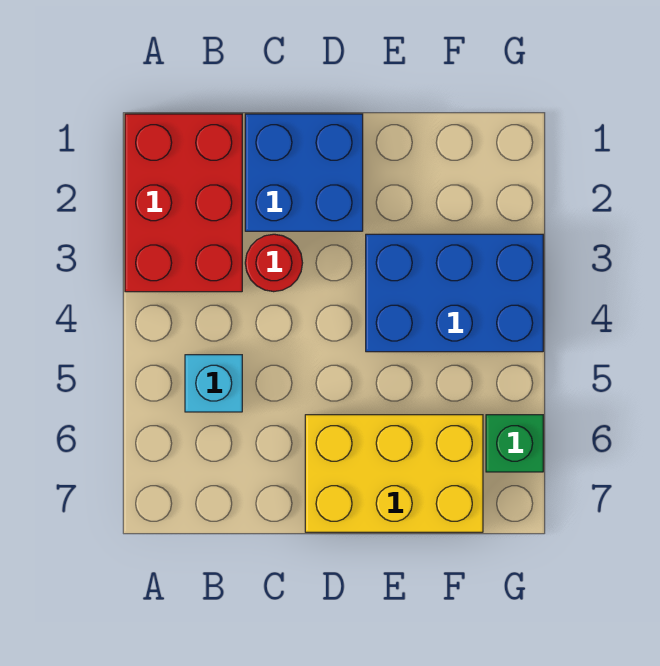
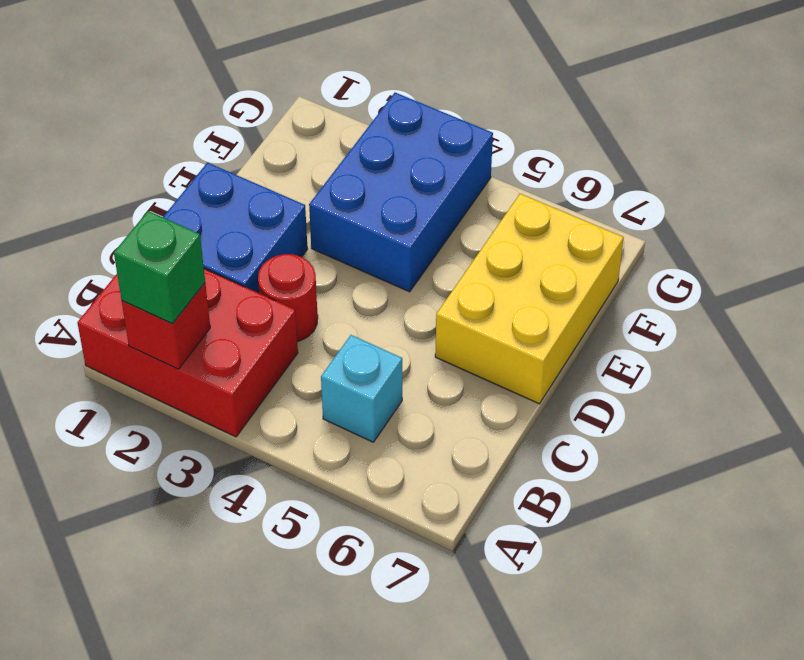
none -> red 1x1 brick [122,283,210,369]
green 1x1 brick [486,415,543,472] -> green 1x1 brick moved to [114,211,205,324]

